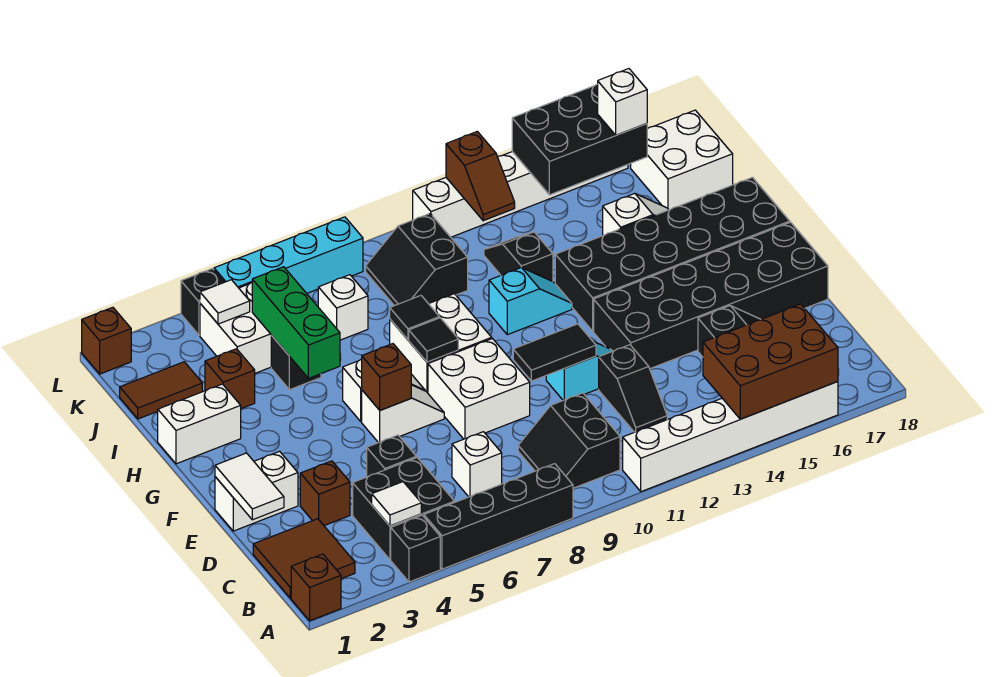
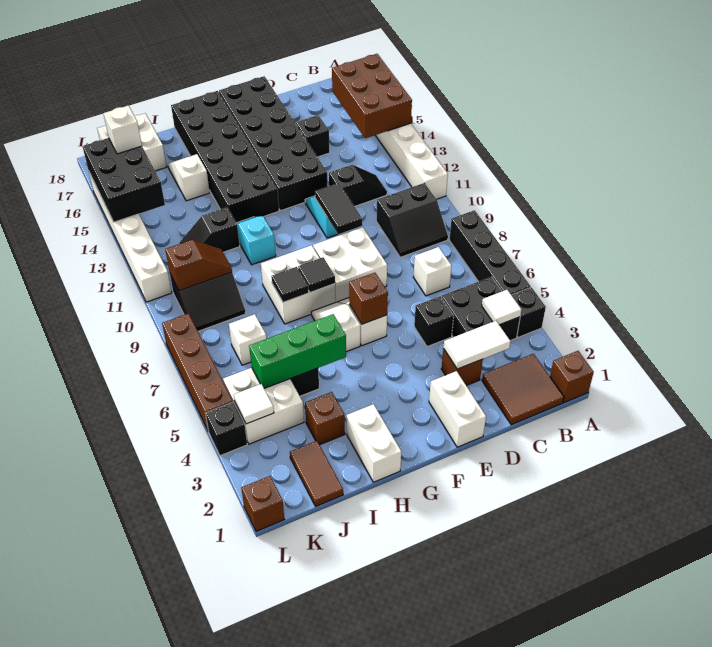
white 1x2 tile [215,453,284,520] -> white 1x2 tile moved to [443,321,511,369]
brown 1x2 slope [446,131,515,221] -> brown 1x2 slope moved to [165,240,232,291]
cyan 1x4 brick [214,217,363,293] -> brown 1x4 brick [162,313,233,432]

